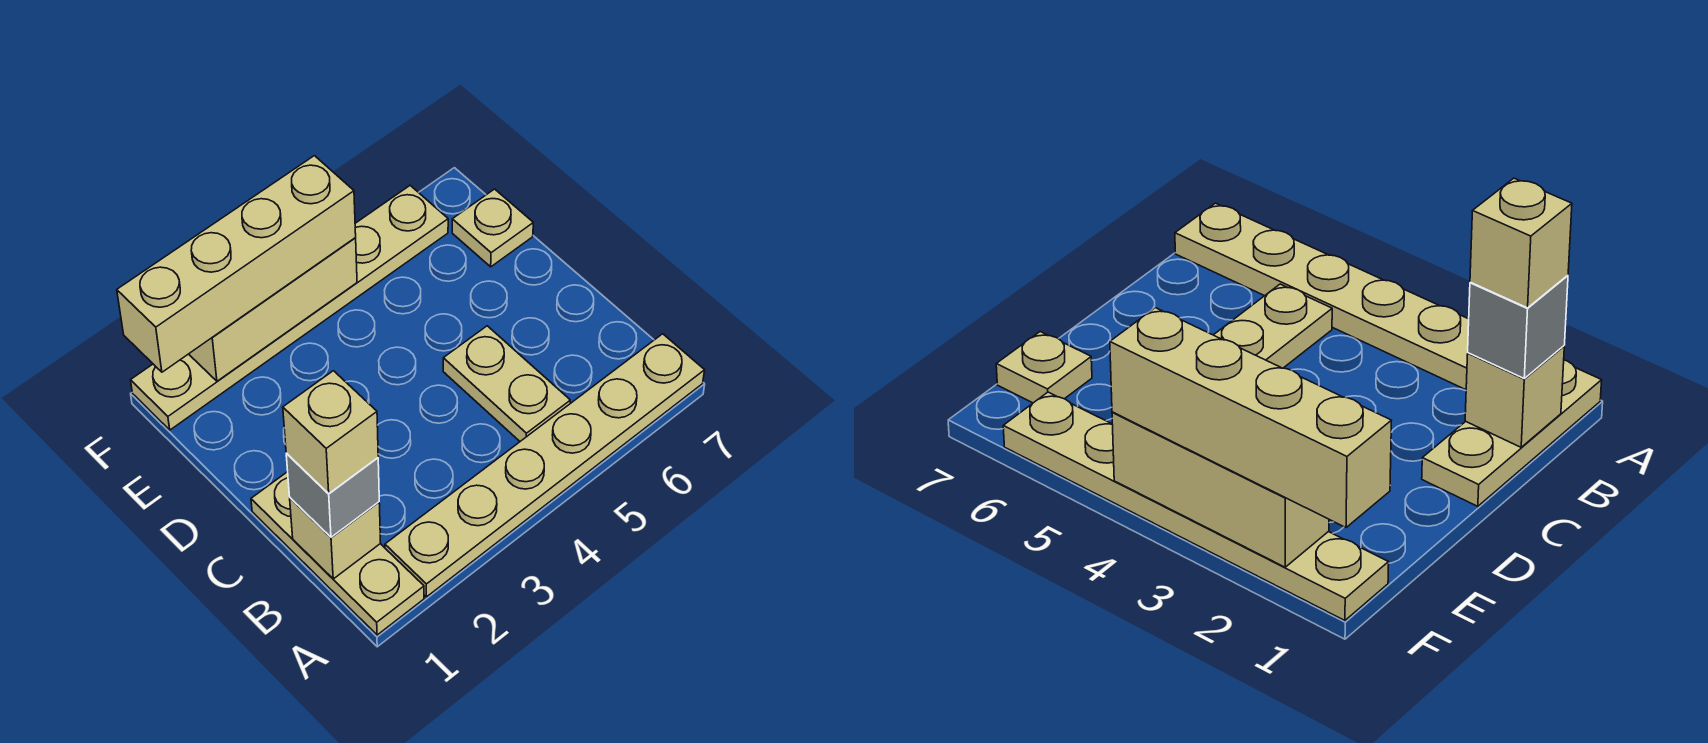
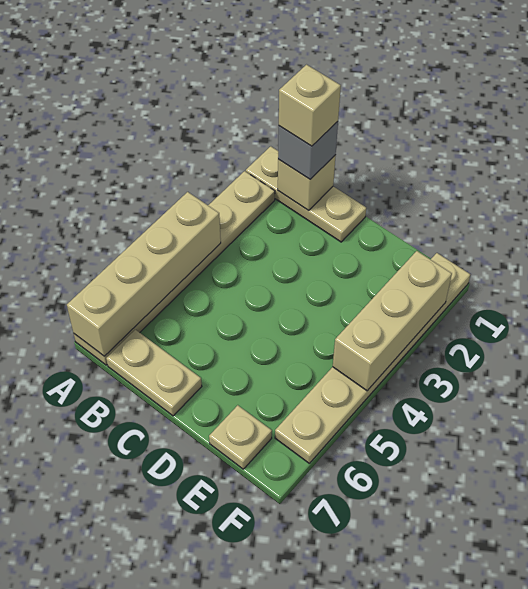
tan 1x2 plate [443,326,570,441] -> tan 1x2 plate moved to [106,330,202,416]
tan 1x4 brick [117,156,356,372] -> tan 1x4 brick moved to [67,192,221,356]

